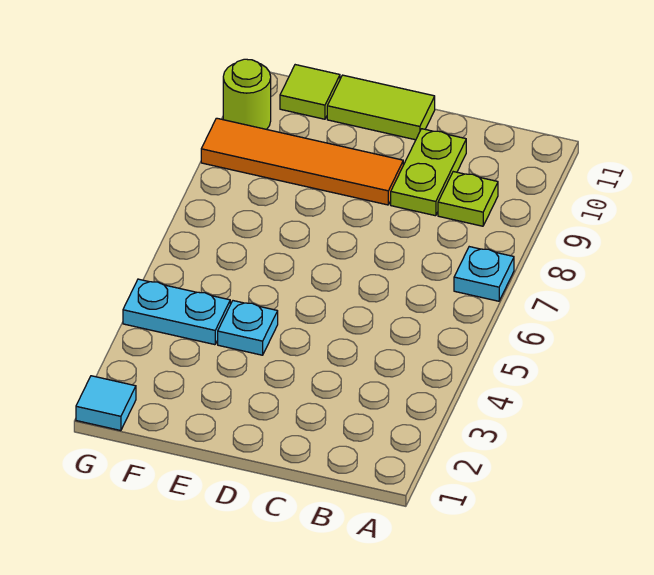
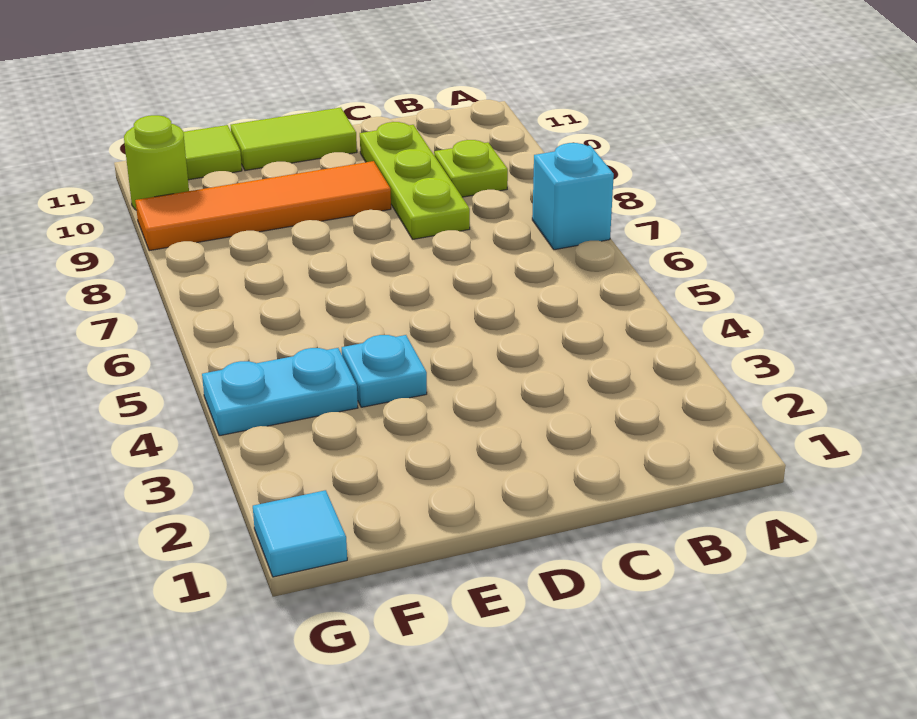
cyan 1x1 plate [454,247,514,301] -> cyan 1x1 brick [532,143,614,250]
lime 1x2 plate [391,129,466,216] -> lime 1x3 plate [360,122,470,239]

